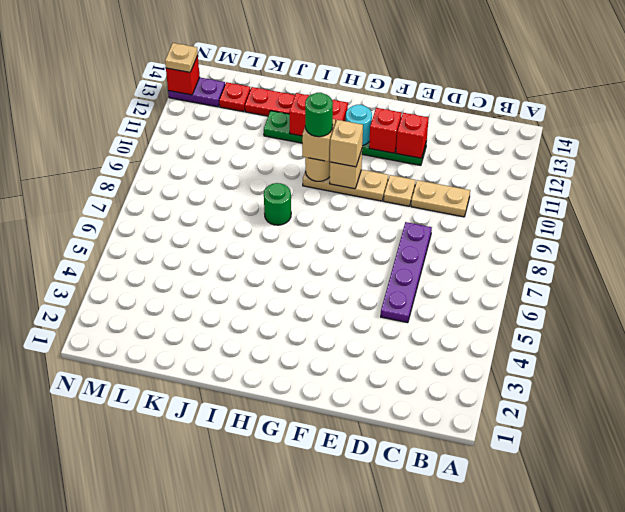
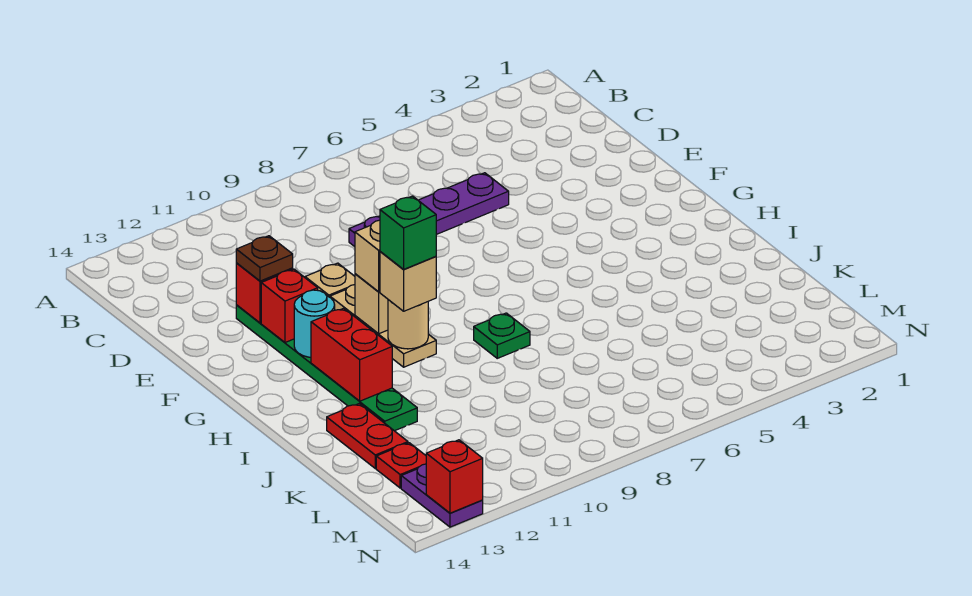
tan 1x2 plate [411,180,470,217] -> none
none -> brown 1x1 plate [236,236,293,281]
green 1x1 round brick [305,93,333,137] -> green 1x1 brick [380,196,436,270]
green 1x1 round brick [264,183,291,225] -> green 1x1 plate [474,313,530,358]
tan 1x1 plate [165,43,198,72] -> none

